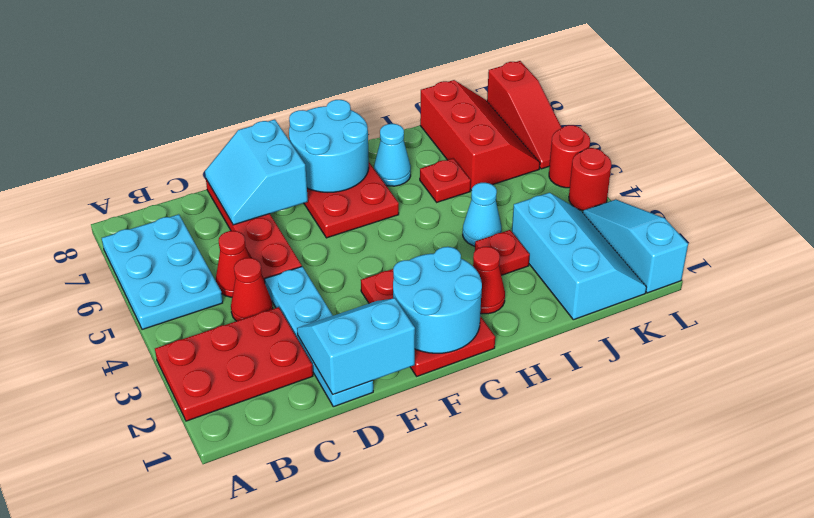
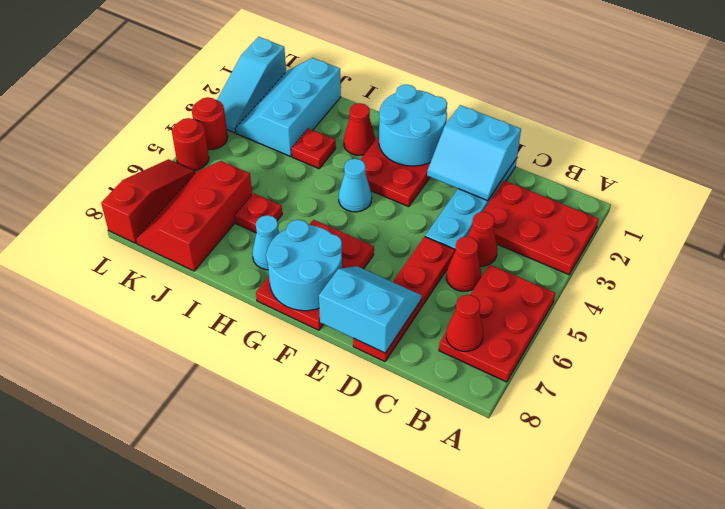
cyan 2x3 plate [102,214,223,330] -> red 2x3 plate [439,265,555,382]
none -> red 1x1 cone [446,295,483,351]
cyan 2x2 slope [205,119,308,225] -> cyan 2x2 slope turned to [319,266,421,353]
cyan 1x1 cone [463,183,502,246] -> cyan 1x1 cone moved to [339,159,372,212]

